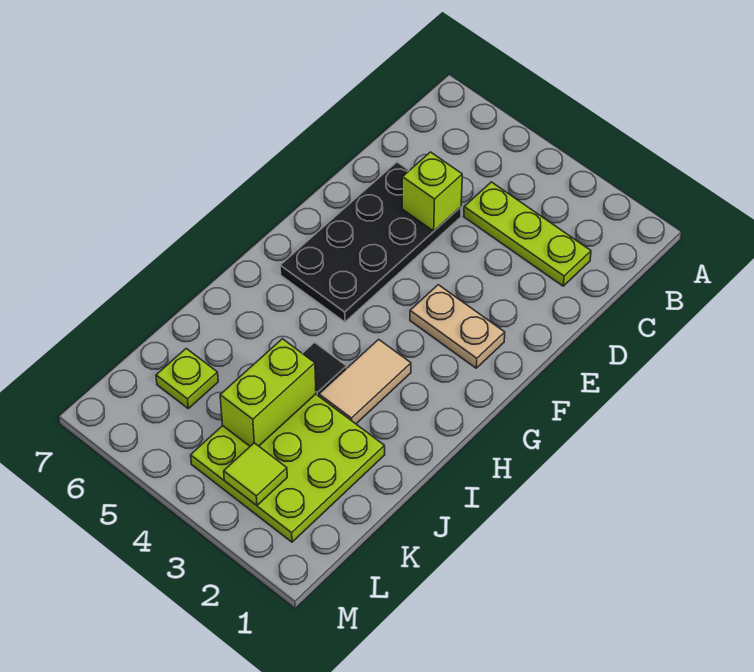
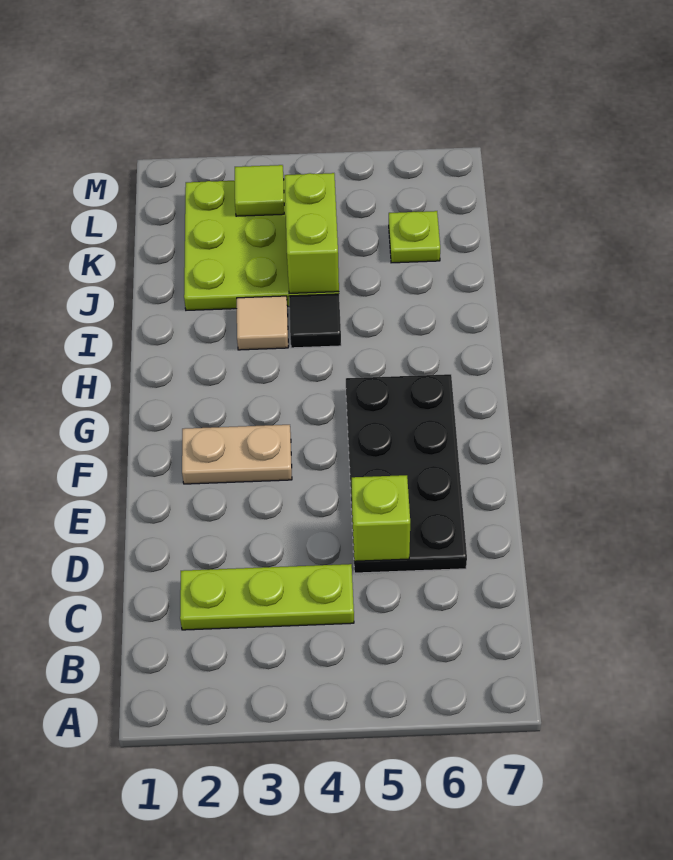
tan 1x2 tile [319,339,411,424] -> tan 1x1 tile [237,296,288,350]

